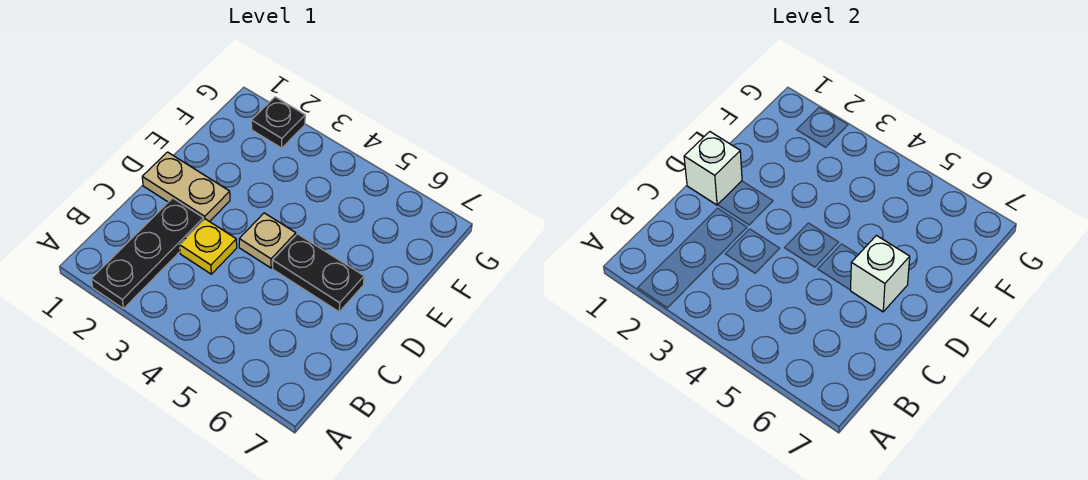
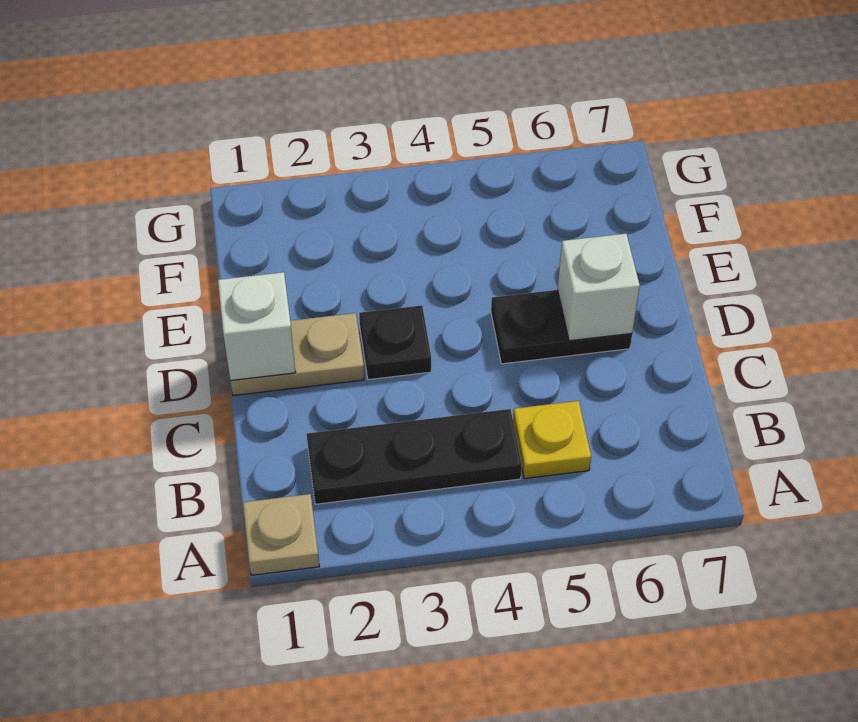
black 1x3 plate [91,198,204,309] -> black 1x3 plate turned to [307,409,522,504]
yellow 1x1 plate [180,219,237,274] -> yellow 1x1 plate moved to [513,401,591,479]
tan 1x1 plate [239,213,296,268] -> tan 1x1 plate moved to [243,494,319,575]
black 1x1 plate [251,97,305,148] -> black 1x1 plate moved to [359,305,431,380]

